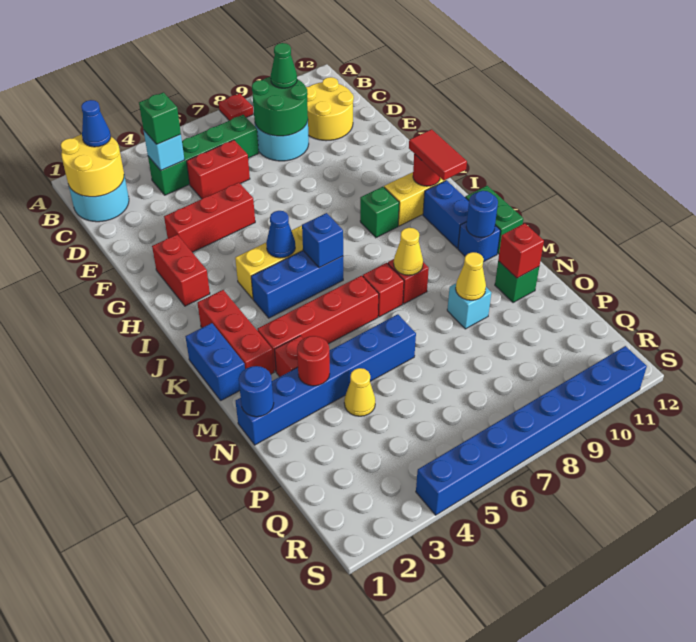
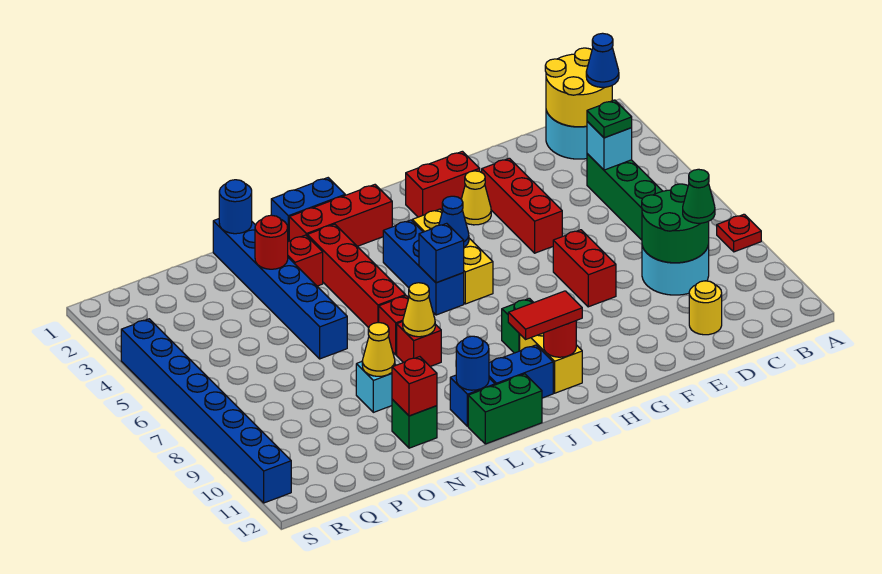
green 1x1 brick [139,92,181,144] -> green 1x1 plate [587,100,632,138]
yellow 2x2 round brick [306,77,354,141] -> yellow 1x1 round brick [689,281,722,335]
red 1x2 brick [187,140,250,199] -> red 1x2 brick moved to [553,230,616,307]
yellow 1x1 cone [344,368,375,416] -> yellow 1x1 cone moved to [462,171,491,225]

